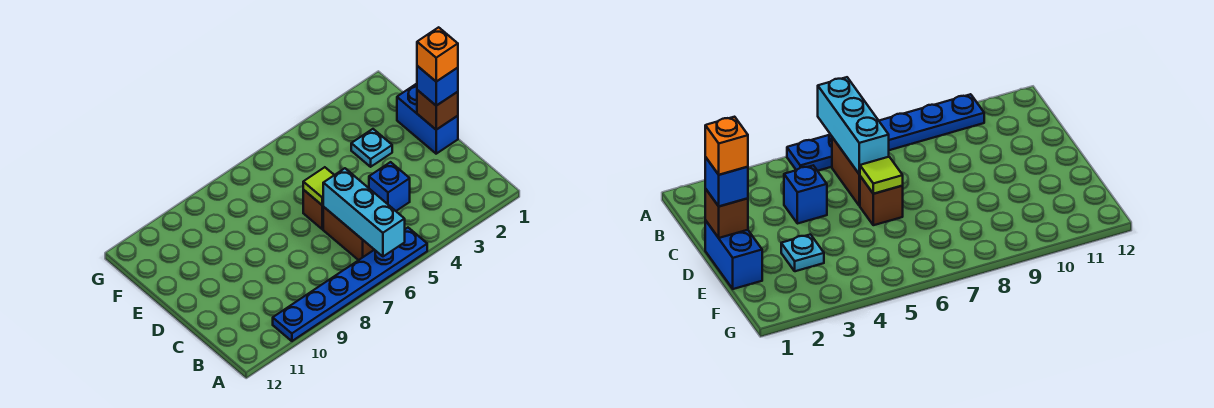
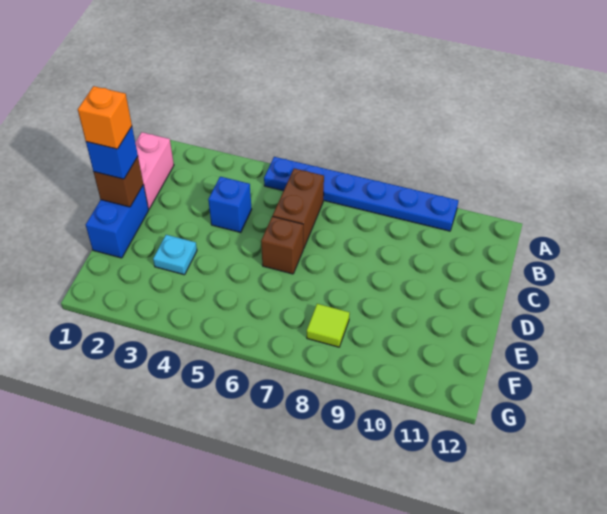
cyan 1x3 brick [323,168,405,256] -> none
none -> pink 1x2 brick [135,132,174,209]
lime 1x1 tile [303,167,334,205] -> lime 1x1 tile moved to [307,304,350,347]

